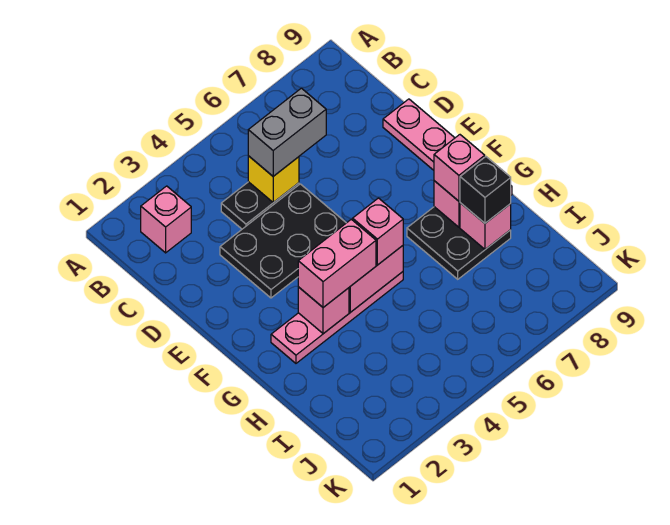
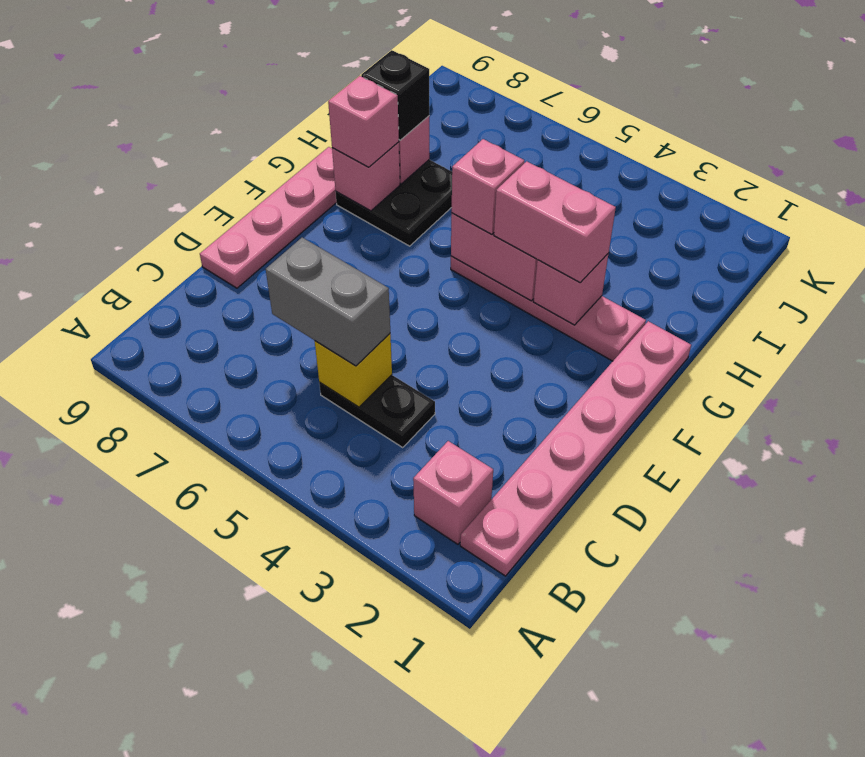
none -> pink 1x6 plate [460,321,691,576]
black 2x3 plate [220,184,346,298] -> none

